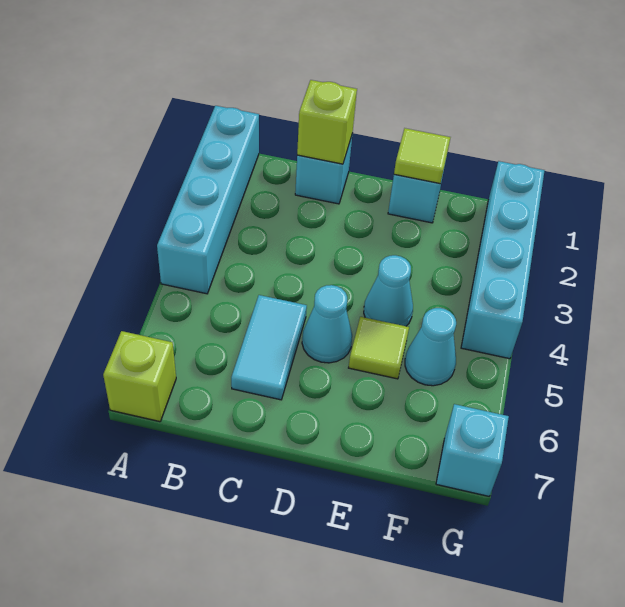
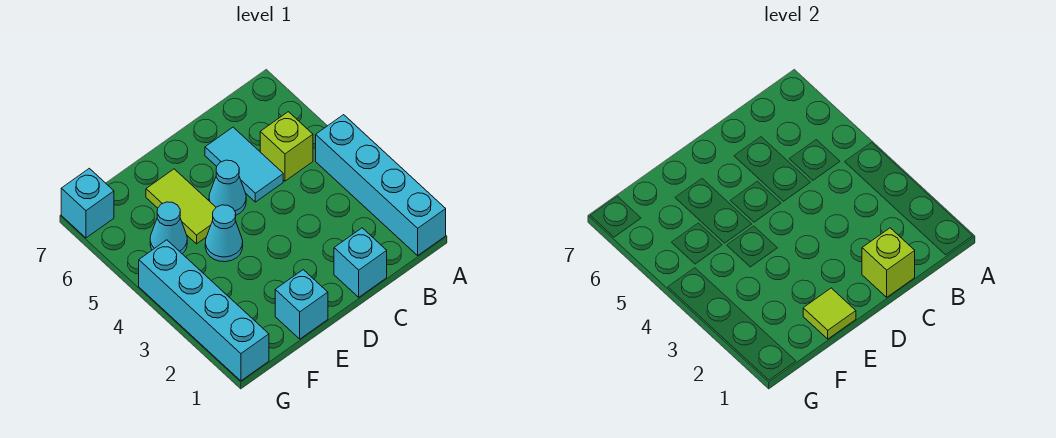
lime 1x1 brick [103,331,176,422] -> lime 1x1 brick moved to [260,112,313,181]
lime 1x1 tile [349,317,409,379] -> lime 1x2 tile [146,169,216,244]

